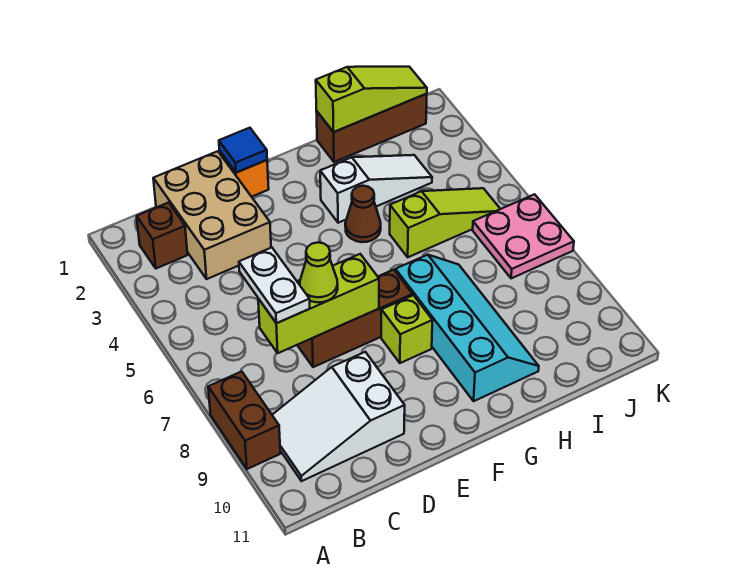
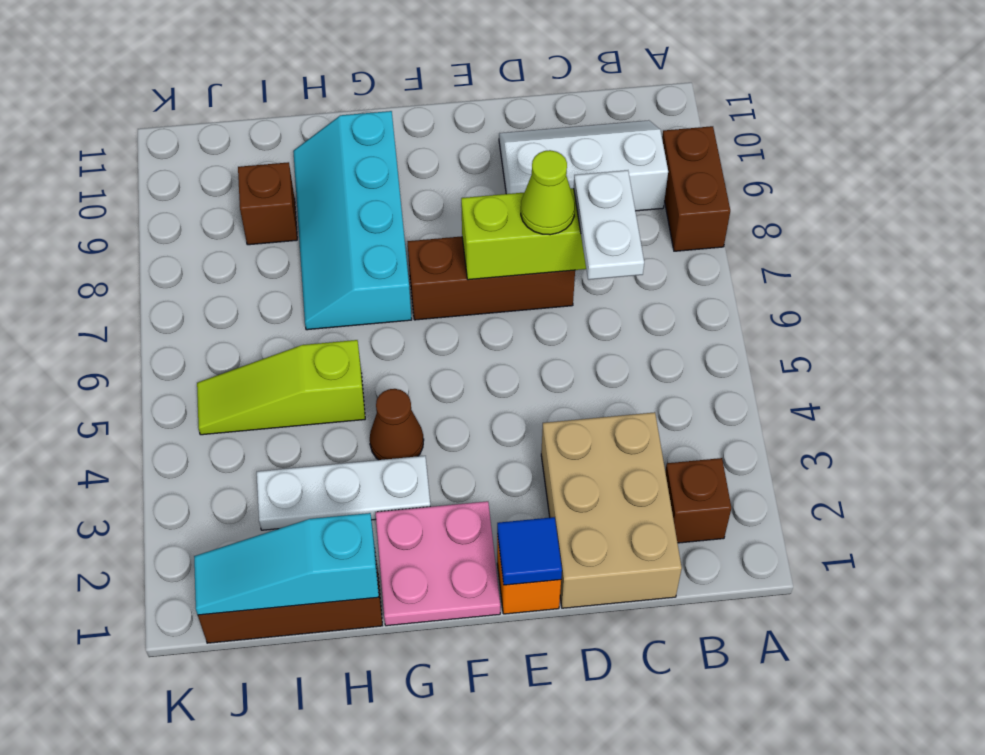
white 2x3 slope [272,352,405,481] -> white 2x3 slope turned to [499,120,668,211]
lime 1x1 brick [381,295,432,363] -> none
white 1x3 slope [320,155,432,223] -> white 1x3 plate [257,456,430,530]
lime 1x3 slope [316,67,427,132] -> cyan 1x3 slope [194,513,379,615]
none -> brown 1x1 brick [238,162,297,245]
pink 2x2 plate [473,194,574,278] -> pink 2x2 plate moved to [376,501,500,626]

